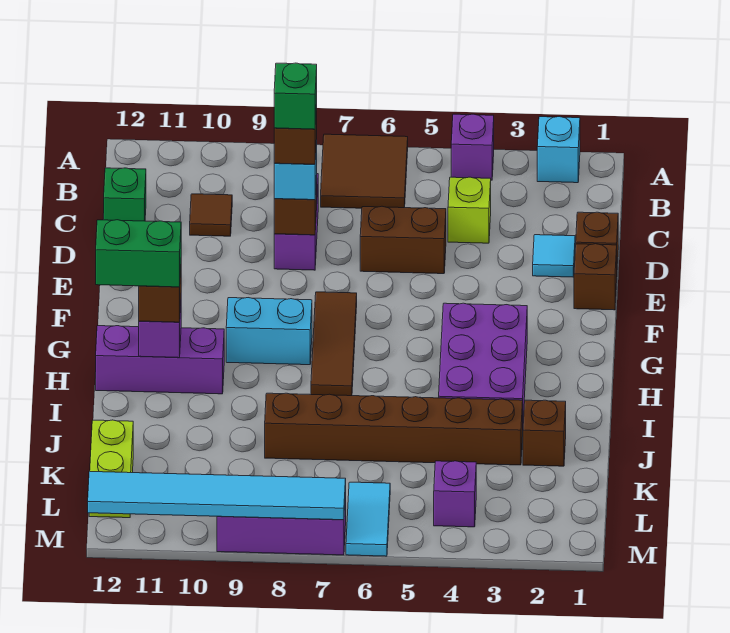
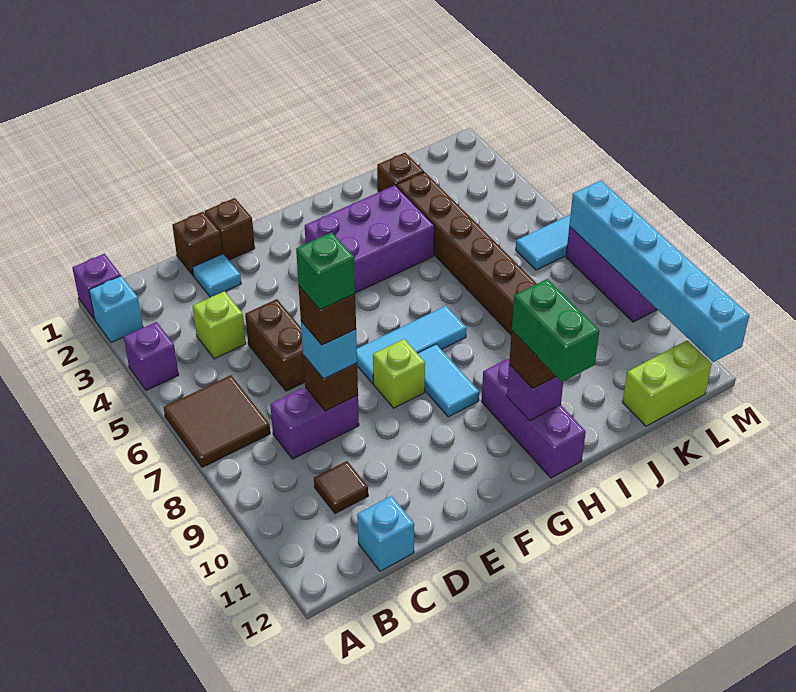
green 1x1 brick [104,168,146,221] -> cyan 1x1 brick [357,496,414,571]
brown 1x3 tile [311,292,357,396] -> cyan 1x3 tile [357,306,466,383]
none -> lime 1x1 brick [373,339,425,408]
cyan 1x2 brick [226,298,312,365] -> cyan 1x2 tile [417,344,479,417]
purple 1x1 brick [434,461,476,527] -> purple 1x1 brick moved to [72,254,121,319]
cyan 1x6 tile [88,471,346,520] -> cyan 1x6 brick [569,181,749,362]

